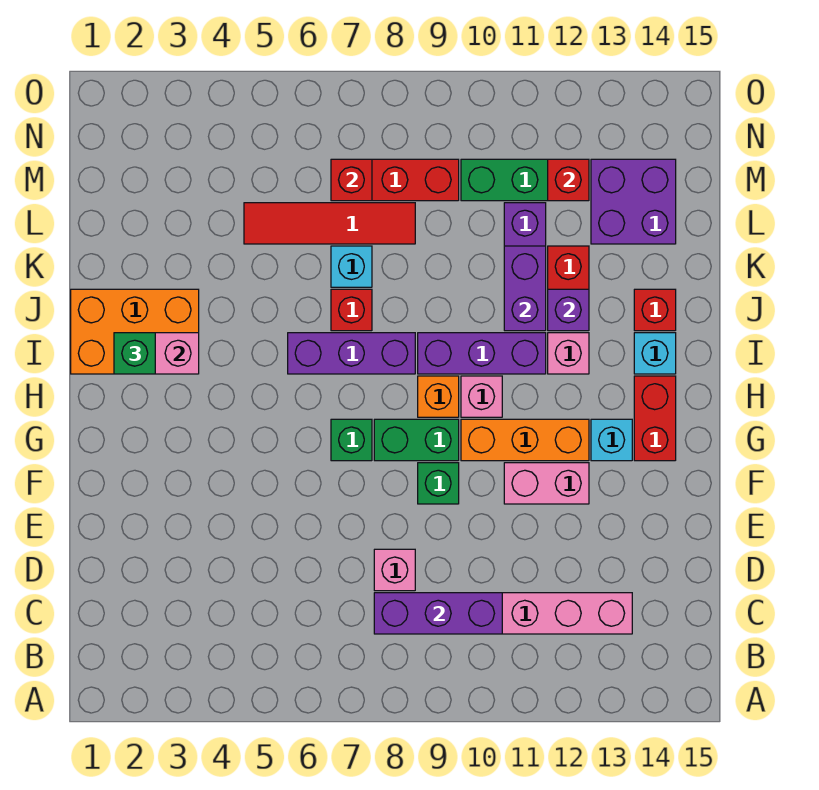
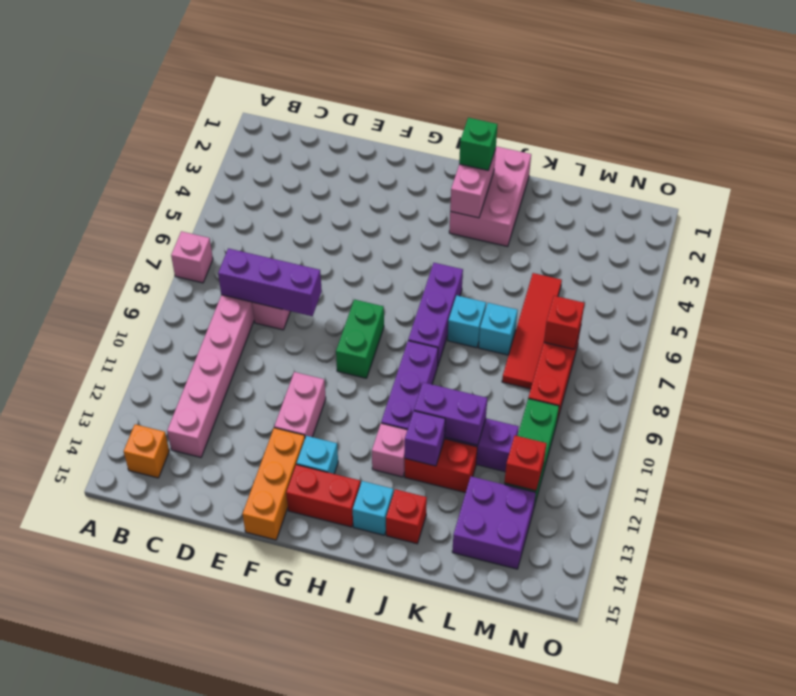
purple 1x3 brick [374,593,502,634] -> purple 1x3 brick turned to [218,248,322,316]
green 1x1 brick [418,463,459,504] -> none
green 1x1 brick [331,419,372,461] -> none
orange 1x3 brick [461,419,589,461] -> orange 1x3 brick moved to [243,428,305,540]
orange 1x1 brick [418,376,459,417] -> orange 1x1 brick moved to [124,424,169,478]
pink 1x1 brick [461,376,502,417] -> pink 1x1 brick moved to [171,231,213,283]
orange 2x3 brick [71,289,199,374] -> pink 2x3 brick [449,146,531,247]
red 1x1 brick [331,289,372,331] -> cyan 1x1 brick [448,295,486,348]

